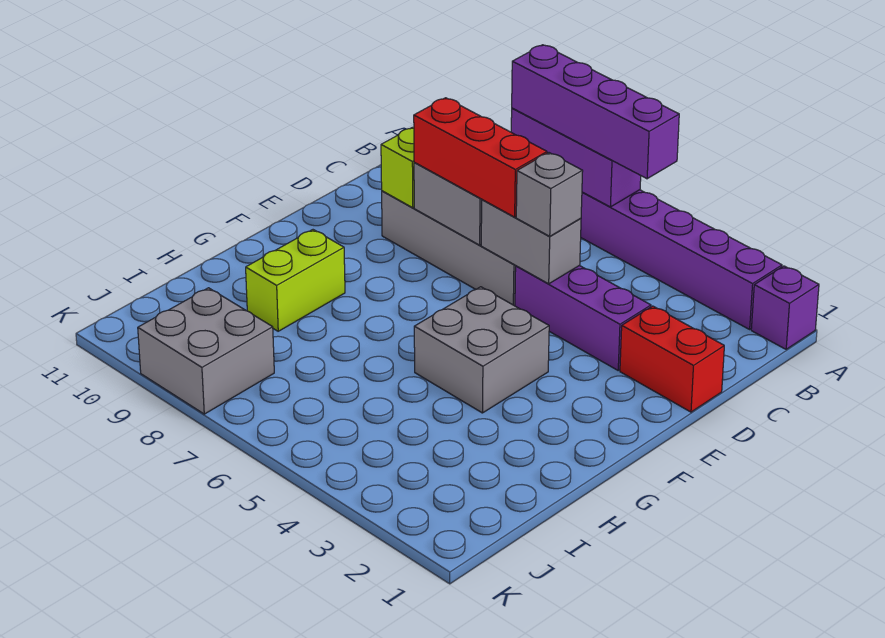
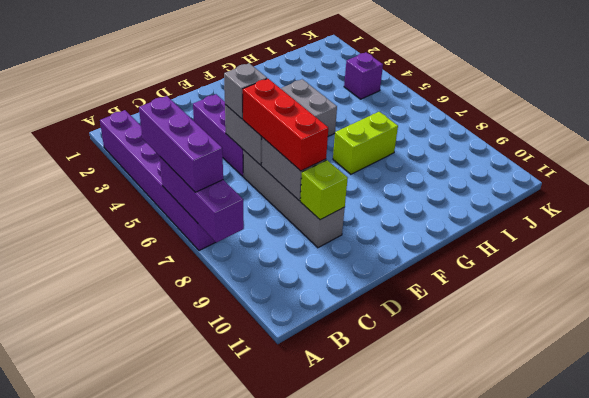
purple 1x1 brick [751,266,819,349] -> purple 1x1 brick moved to [344,52,383,99]
purple 1x4 brick [512,45,679,179] -> purple 1x3 brick [139,96,223,192]
red 1x2 brick [620,306,724,412] -> none
lime 1x2 brick [246,230,345,331] -> lime 1x2 brick moved to [333,112,398,174]
grey 2x2 brick [138,288,274,414] -> none

